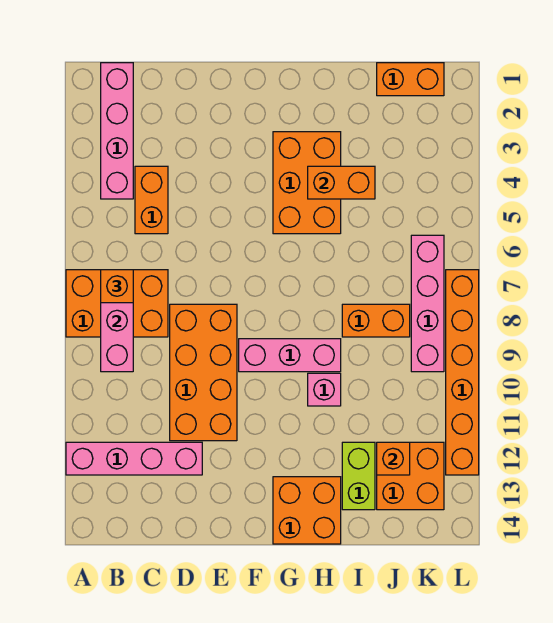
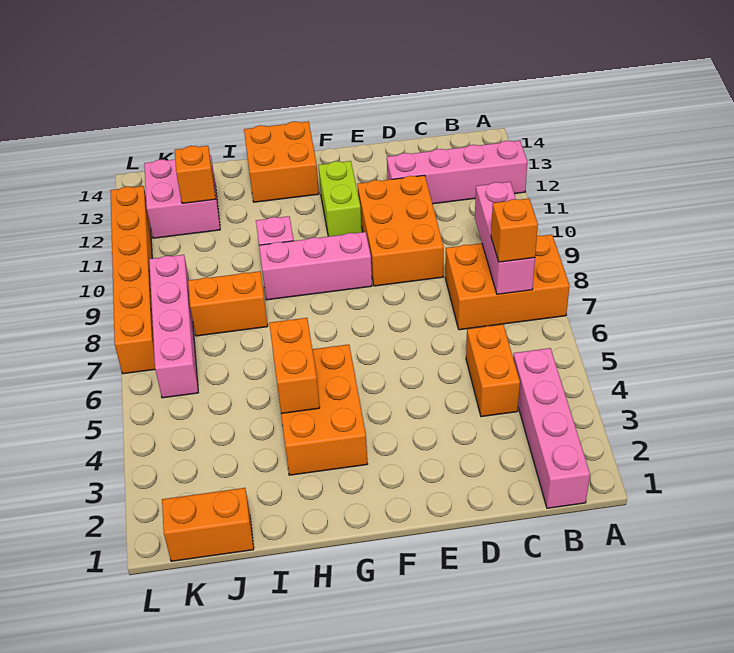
orange 2x4 brick [170,304,237,441] -> orange 2x3 brick [357,175,444,286]
orange 1x2 brick [308,166,375,199] -> orange 1x2 brick turned to [269,318,320,413]
lime 1x2 brick [342,442,375,510] -> lime 1x2 brick moved to [318,161,362,236]
orange 2x2 brick [377,442,444,510] -> pink 2x2 brick [144,155,220,238]

